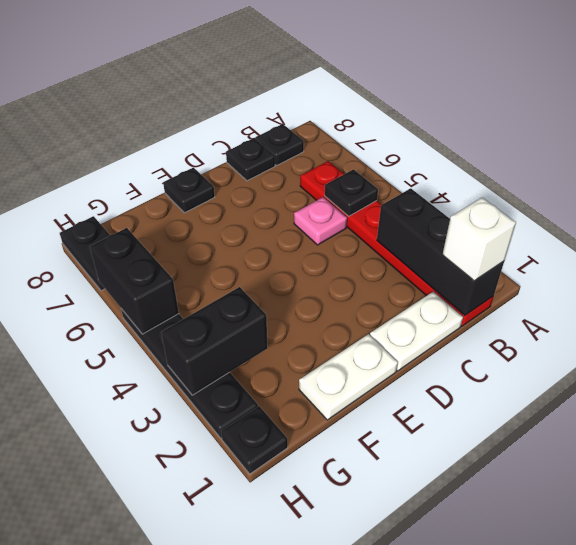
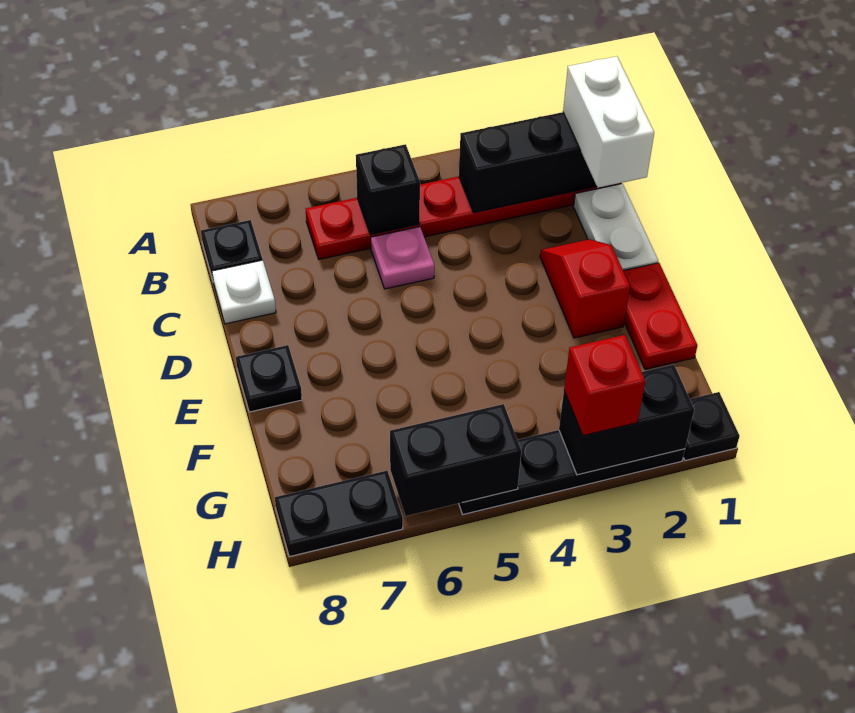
white 1x1 brick [442,197,516,281] -> white 1x2 brick [563,56,654,188]
black 1x1 plate [325,169,378,216] -> black 1x1 brick [356,144,420,235]
black 1x1 plate [226,138,275,181] -> white 1x1 plate [212,260,276,324]
none -> red 1x2 slope [540,239,630,338]
white 1x2 plate [299,334,398,420] -> red 1x2 plate [623,263,697,369]
black 1x2 brick [161,287,268,395] -> black 1x2 brick turned to [559,365,694,475]
none -> red 1x1 brick [564,335,645,436]

